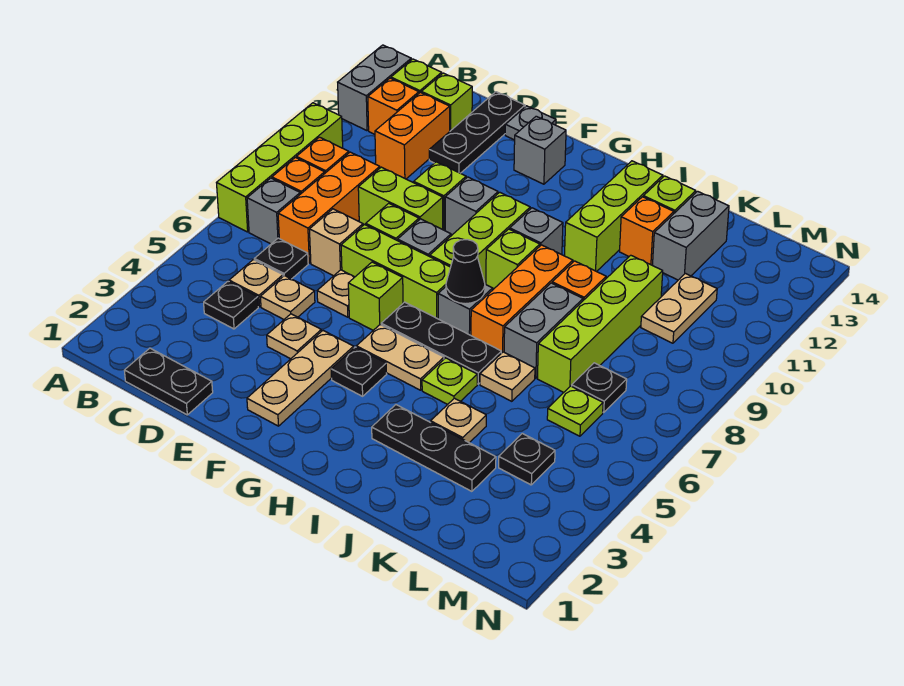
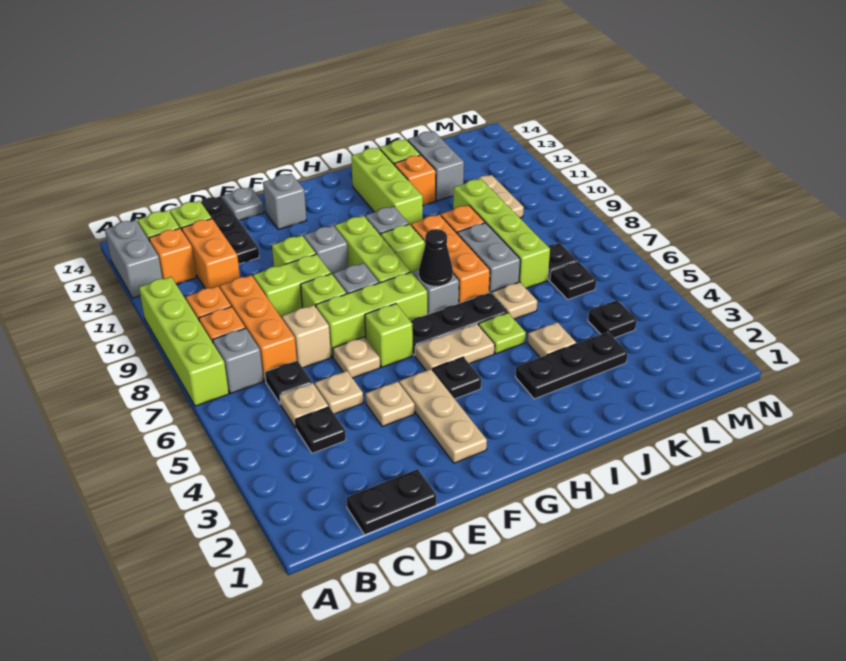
lime 1x1 plate [547,386,603,436] -> black 1x1 plate [550,261,596,299]

